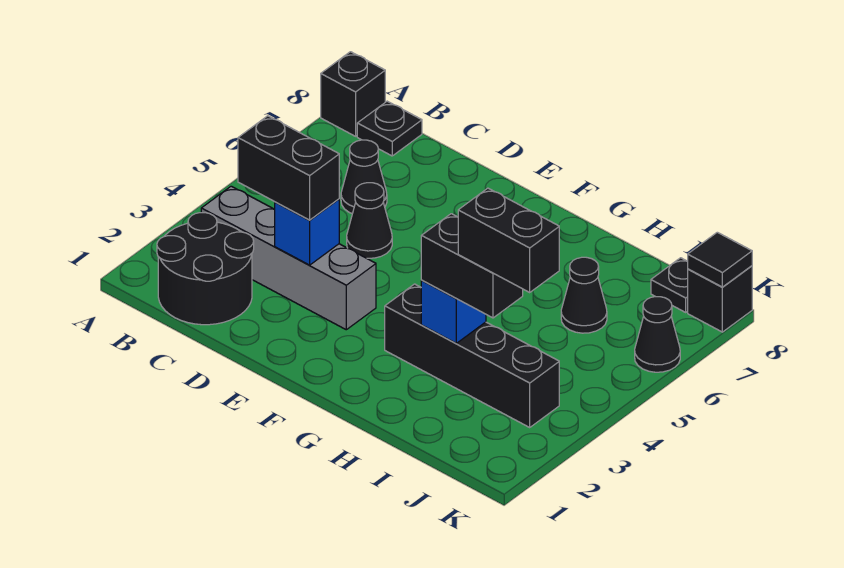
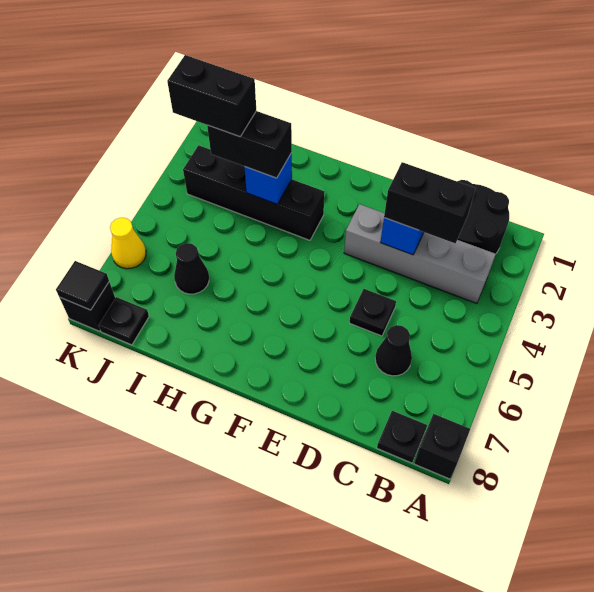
black 1x1 cone [347,183,392,258] -> black 1x1 plate [350,289,396,336]
black 1x1 cone [635,297,680,372] -> yellow 1x1 cone [110,218,146,269]

